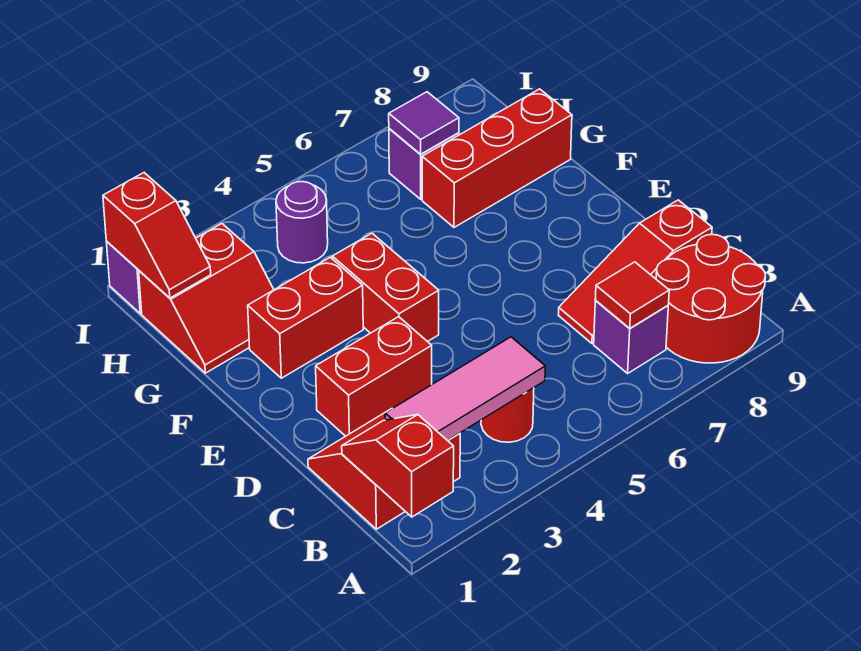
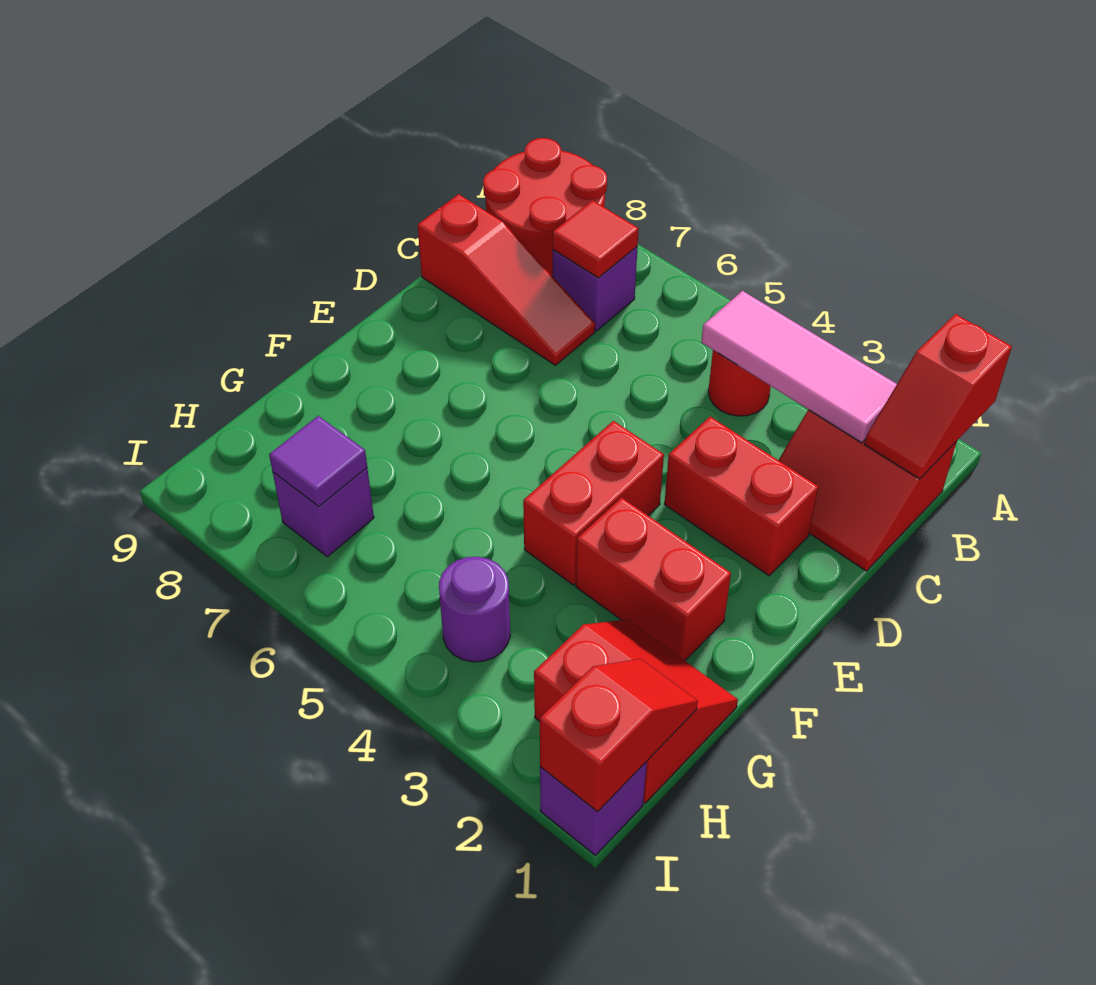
red 1x3 brick [422,89,572,227] -> none

